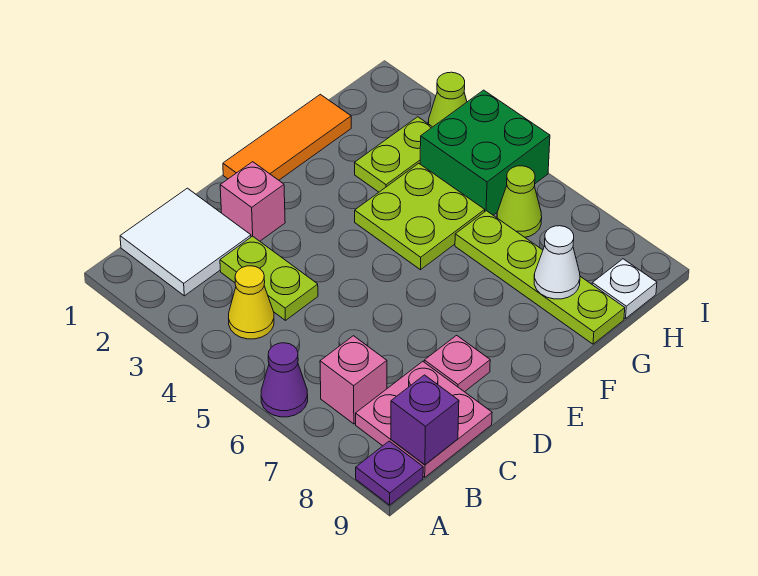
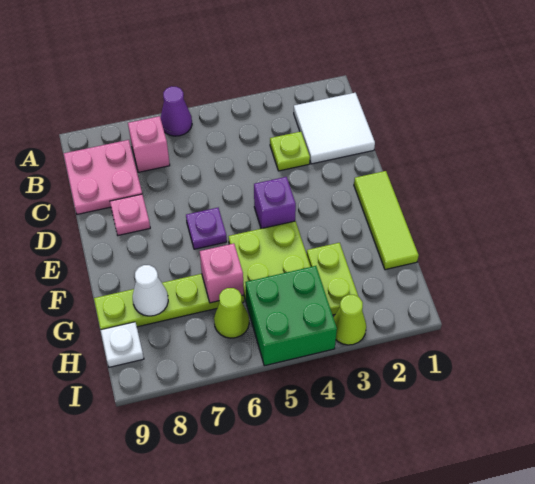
purple 1x1 plate [356,441,423,505] -> purple 1x1 plate moved to [186,208,227,249]
yellow 1x1 cone [228,266,274,339] -> none
purple 1x1 brick [391,375,459,465] -> purple 1x1 brick moved to [254,177,296,229]
lime 1x2 plate [220,236,318,320] -> lime 1x1 plate [270,132,310,171]
pink 1x1 brick [220,162,285,241] -> pink 1x1 brick moved to [200,243,244,303]
orange 1x3 tile [223,94,351,180] -> lime 1x3 tile [354,171,419,270]

